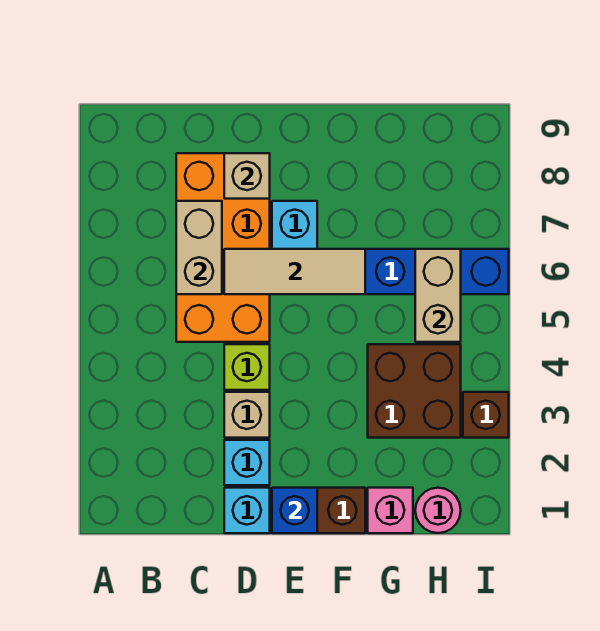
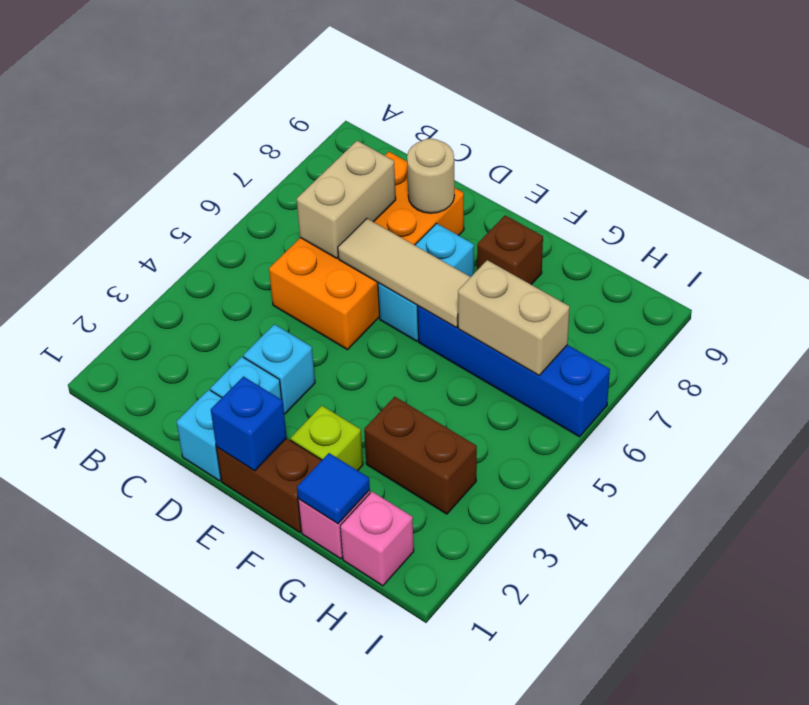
tan 1x1 brick [224,392,270,438] -> cyan 1x1 brick [243,324,315,414]
lime 1x1 brick [224,344,270,390] -> lime 1x1 brick moved to [290,406,363,471]
tan 1x1 brick [224,153,270,199] -> tan 1x1 round brick [407,139,454,213]
none -> blue 1x1 tile [297,453,370,524]
brown 2x2 brick [368,344,461,438] -> brown 1x2 brick [364,397,477,514]
pink 1x1 round brick [415,488,461,533] -> pink 1x1 brick [340,492,414,586]
tan 1x2 brick [415,249,461,342] -> tan 1x2 brick turned to [458,260,570,375]
brown 1x1 brick [463,392,509,438] -> brown 1x1 brick moved to [477,216,543,284]

